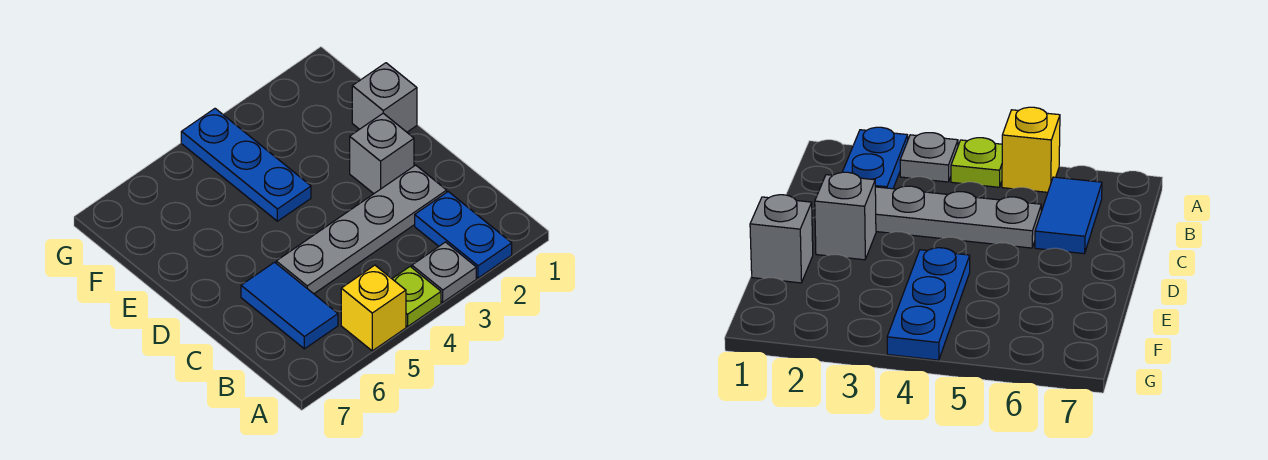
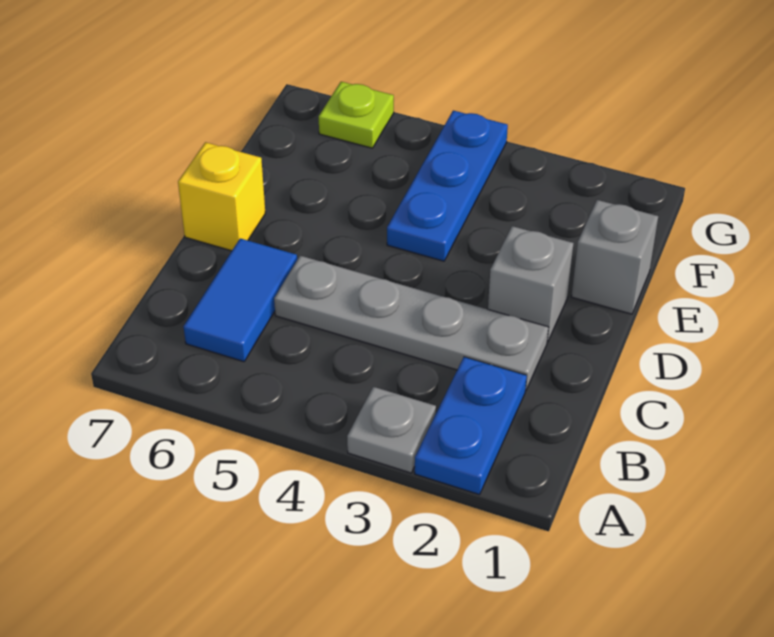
lime 1x1 plate [392,267,441,327] -> lime 1x1 plate moved to [319,82,394,148]
yellow 1x1 brick [341,265,406,351] -> yellow 1x1 brick moved to [178,142,265,251]

